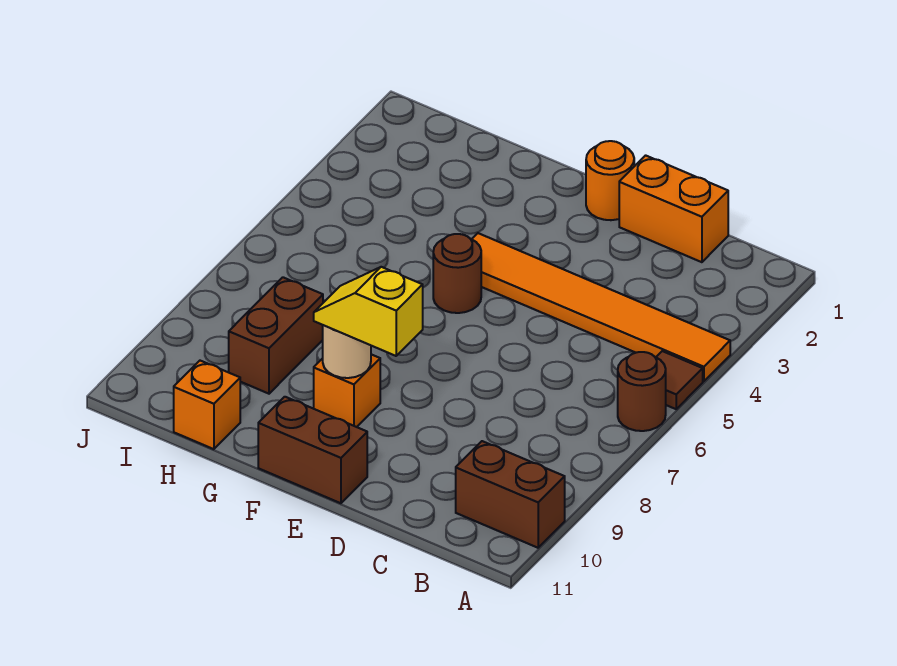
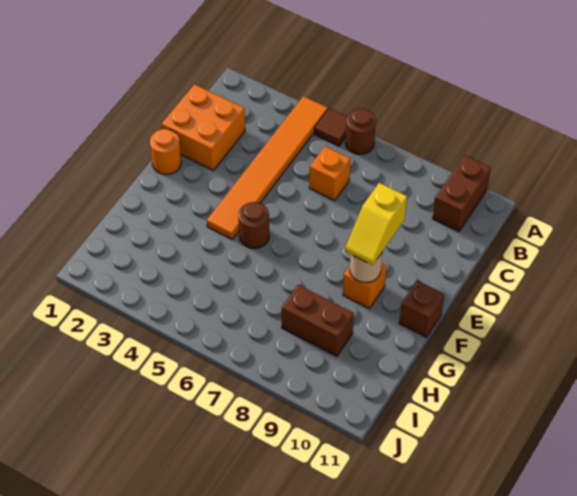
orange 1x2 brick [619,155,728,262] -> orange 2x2 brick [162,84,245,170]
brown 1x2 brick [258,397,367,503] -> brown 1x1 brick [399,281,444,337]
orange 1x1 brick [174,361,240,449] -> orange 1x1 brick moved to [309,146,350,201]

